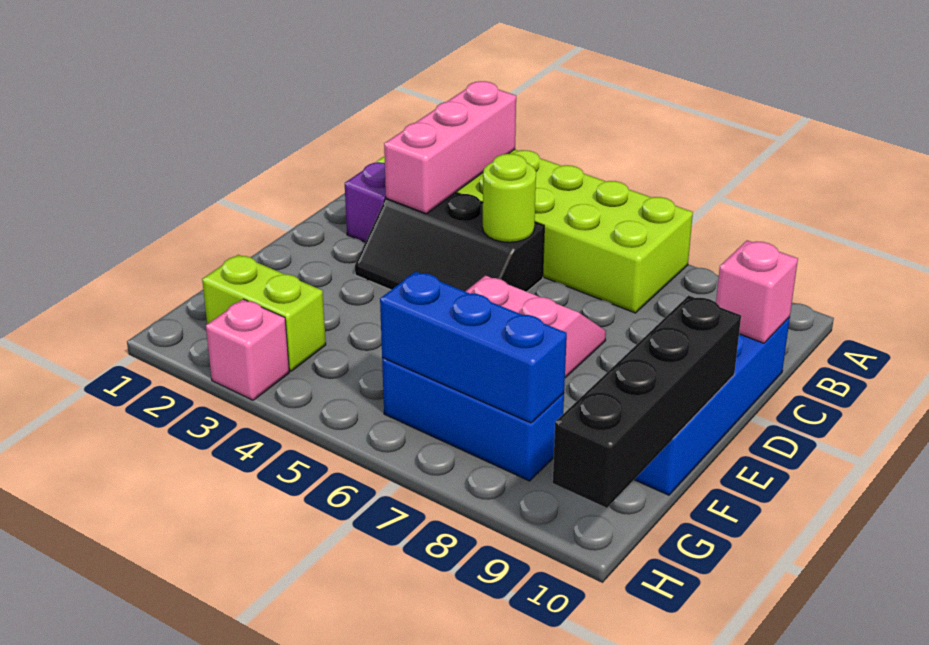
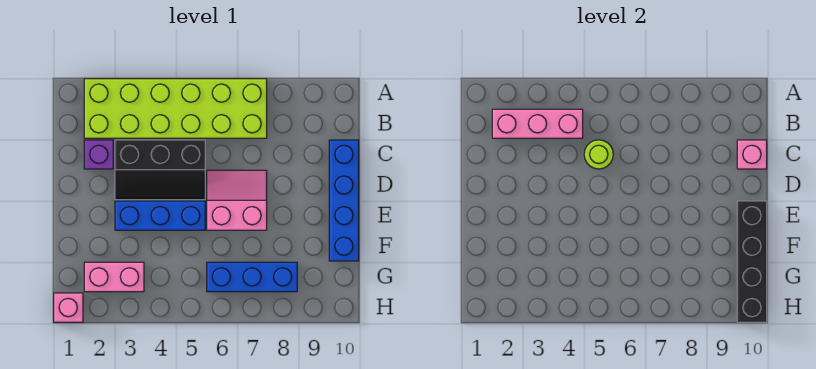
pink 1x3 brick [384,81,516,214] -> pink 1x3 brick turned to [492,109,583,138]
lime 1x2 brick [202,255,326,371] -> pink 1x2 brick [84,262,144,292]
blue 1x3 brick [380,272,567,423] -> blue 1x3 brick moved to [115,201,205,230]
pink 1x1 brick [206,299,289,400] -> pink 1x1 brick moved to [54,293,83,322]

